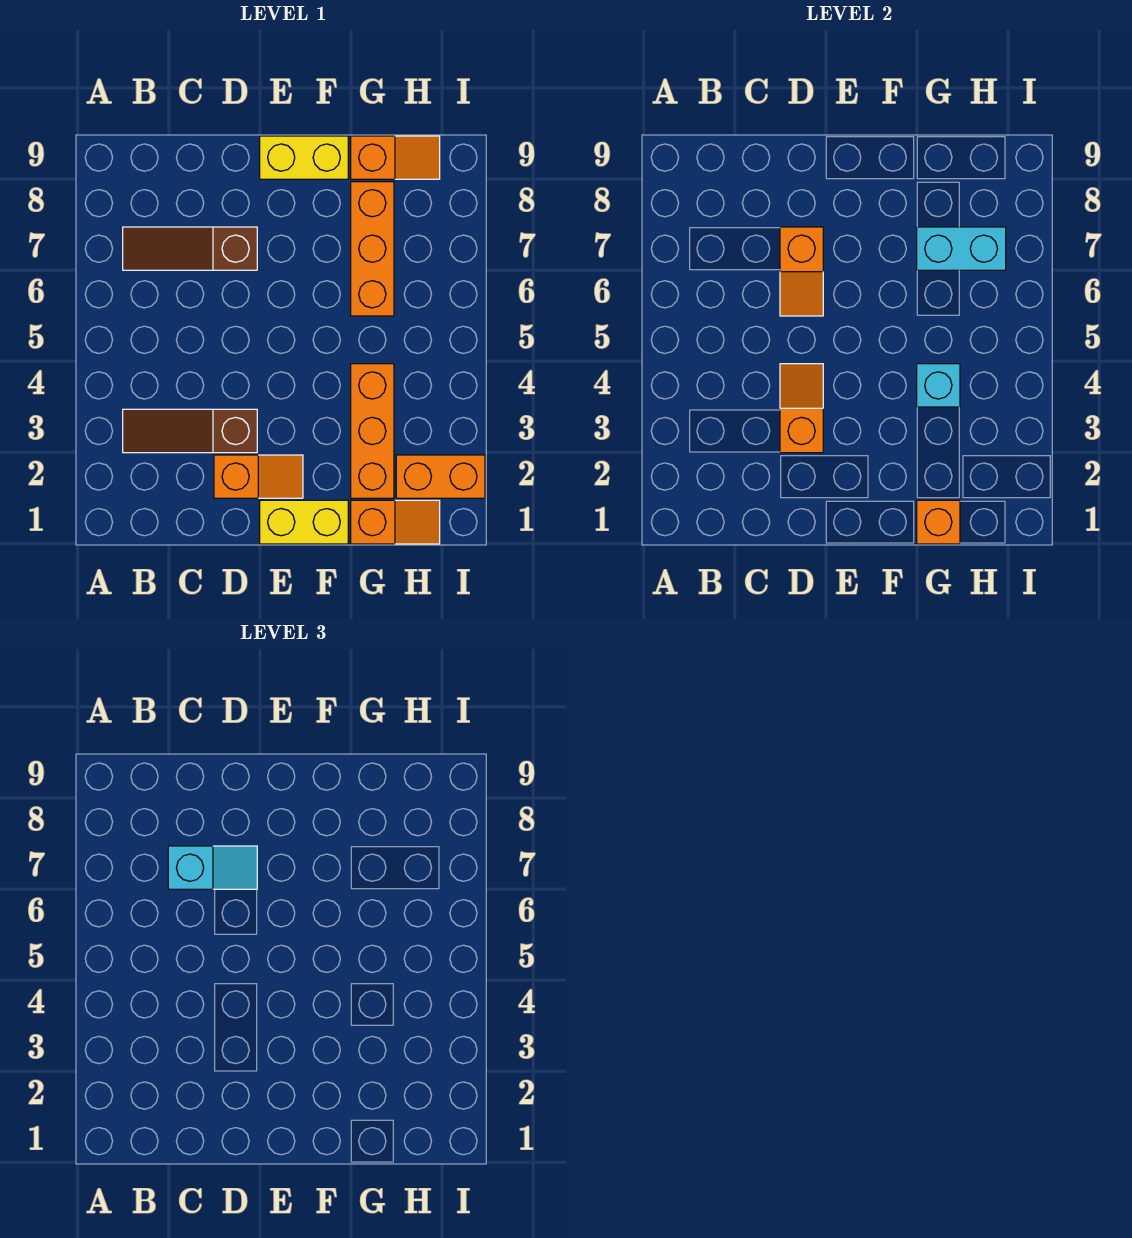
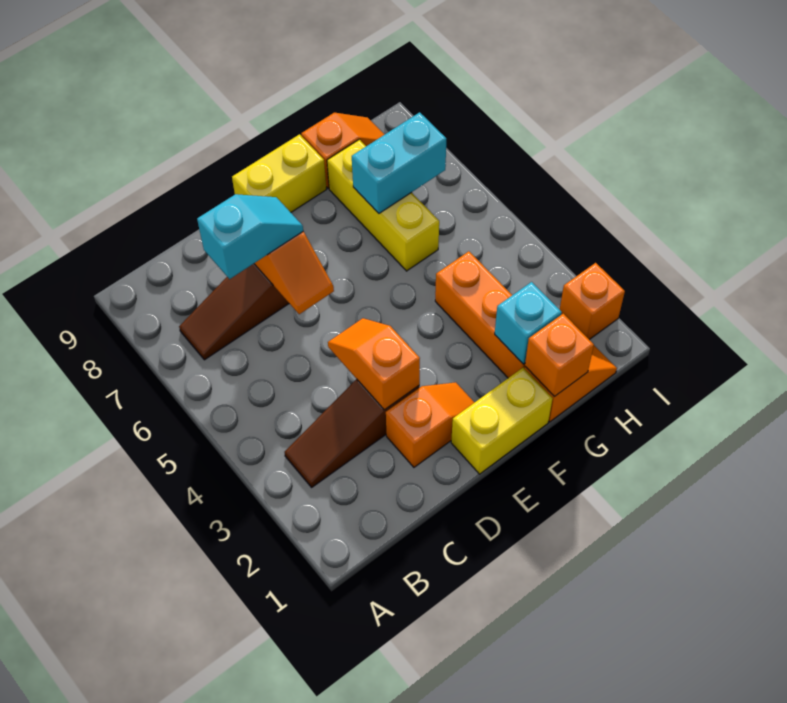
cyan 1x1 brick [917,364,960,407] -> cyan 1x1 brick moved to [495,282,562,364]
orange 1x3 brick [351,182,394,316] -> yellow 1x3 brick [327,139,439,271]
orange 1x2 brick [396,455,485,498] -> orange 1x1 brick [560,263,625,340]

